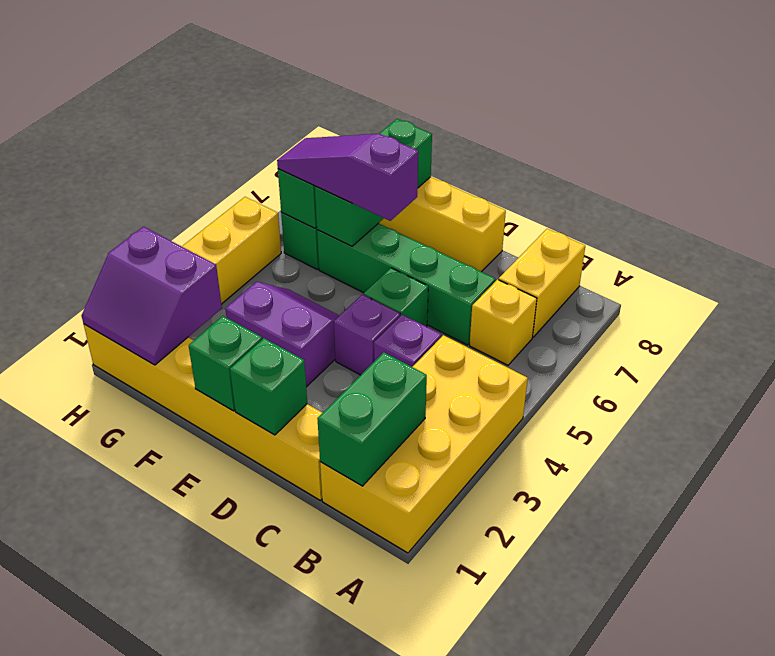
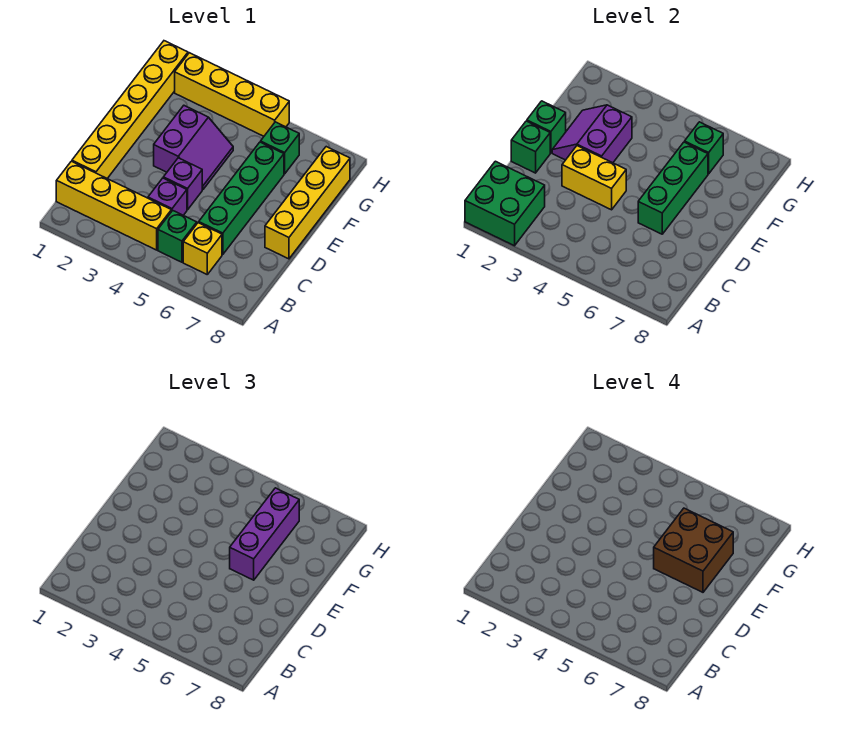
yellow 2x4 brick [320,335,528,553] -> yellow 1x4 brick [56,161,171,250]
green 1x2 brick [317,352,427,486] -> green 2x2 brick [465,161,545,246]
yellow 1x2 brick [499,229,585,337] -> yellow 1x2 brick moved to [562,146,626,210]
green 1x1 brick [364,268,428,327] -> green 1x1 brick moved to [158,211,197,262]
purple 1x3 slope [277,134,418,221] -> purple 1x3 brick [230,488,299,580]
none -> brown 2x2 brick [654,508,733,592]
green 1x3 brick [315,119,432,246] -> green 1x3 brick turned to [638,142,708,234]
purple 2x2 slope [81,227,222,365] -> purple 2x2 slope moved to [552,105,632,163]

